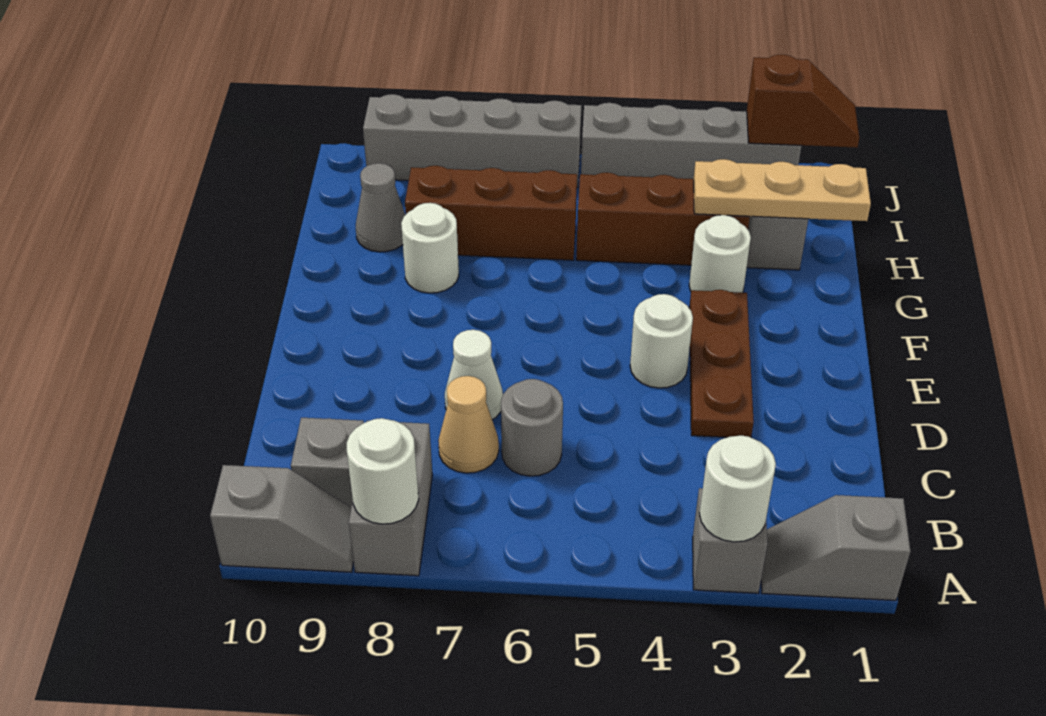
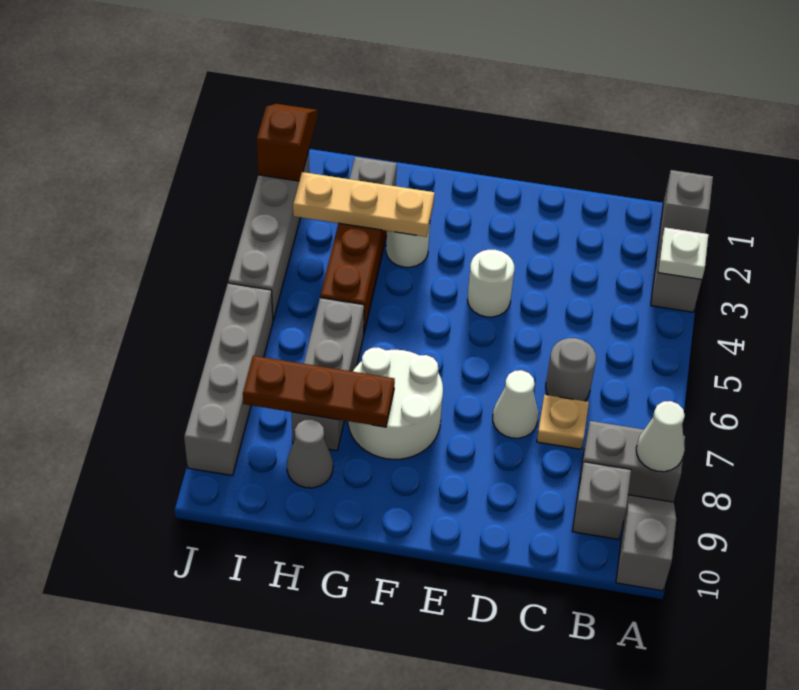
white 1x1 round brick [700,436,776,542] -> white 1x1 plate [658,228,708,279]
white 1x1 round brick [347,418,419,524] -> white 1x1 cone [636,401,685,472]
tan 1x1 cone [438,376,499,473] -> tan 1x1 plate [537,395,589,449]
brown 1x3 plate [689,290,754,437] -> brown 1x3 plate moved to [243,356,395,427]
white 1x1 round brick [401,203,459,293] -> white 2x2 round brick [348,347,443,459]
tan 1x3 plate [694,159,871,221] -> tan 1x3 plate turned to [293,172,434,237]
brown 1x3 brick [405,166,577,260] -> grey 1x3 brick [292,298,364,451]

